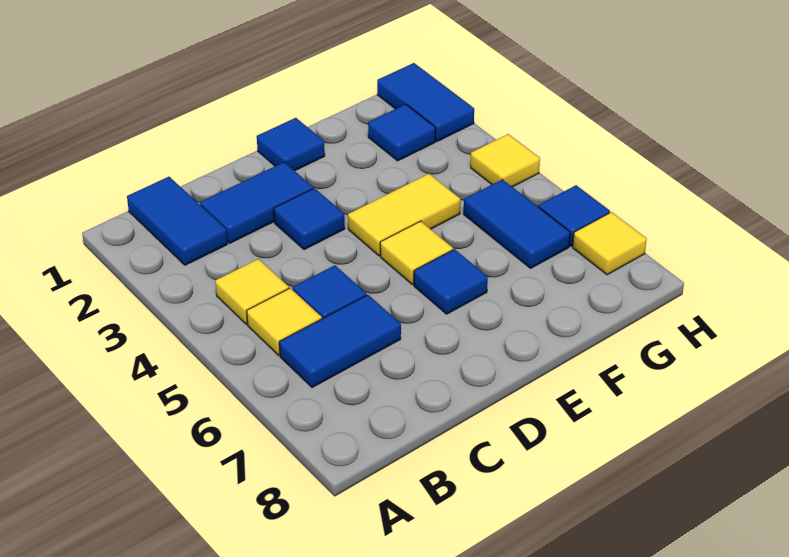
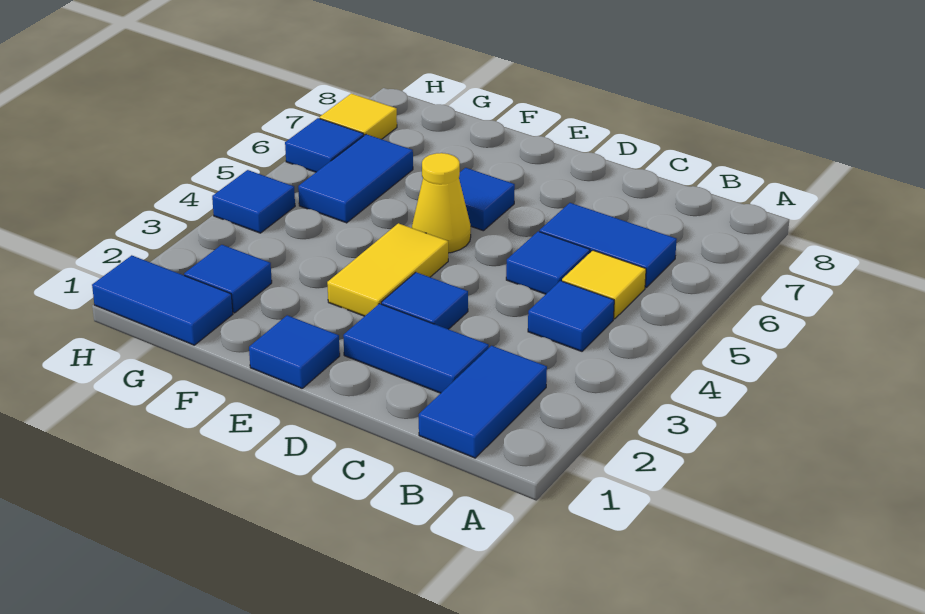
yellow 1x1 tile [215,259,289,324] -> blue 1x1 tile [528,281,614,351]
yellow 1x2 tile [348,174,460,256] -> yellow 1x2 tile turned to [327,223,448,316]
yellow 1x1 tile [380,221,453,284] -> yellow 1x1 cone [412,153,471,253]
blue 1x2 tile [377,63,474,141] -> blue 1x2 tile turned to [92,255,233,345]
yellow 1x1 tile [471,134,540,187] -> blue 1x1 tile [212,170,295,233]

